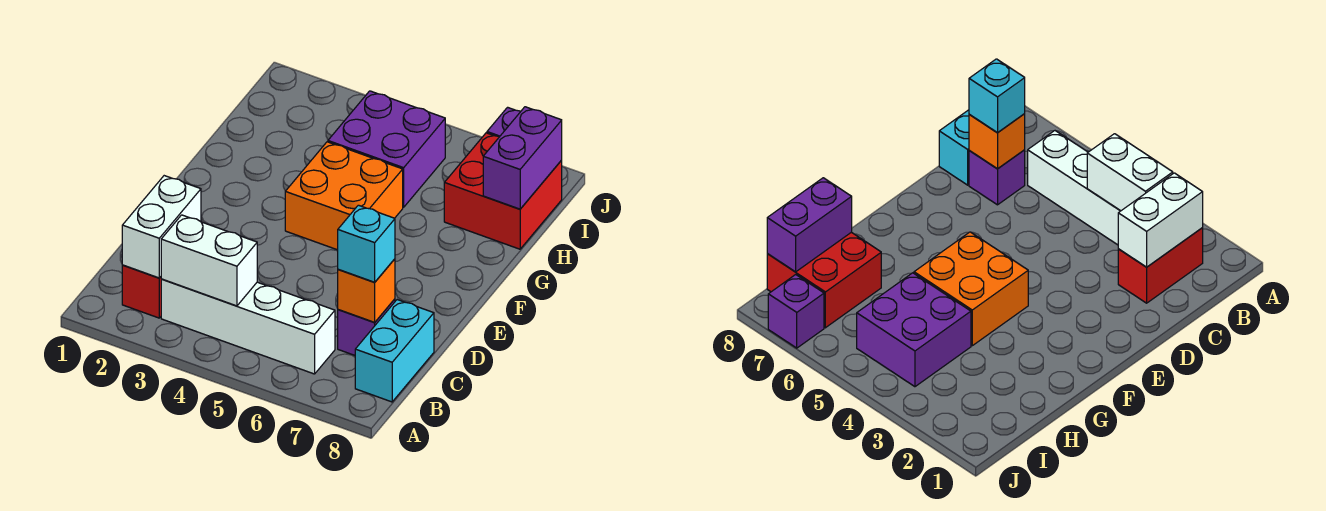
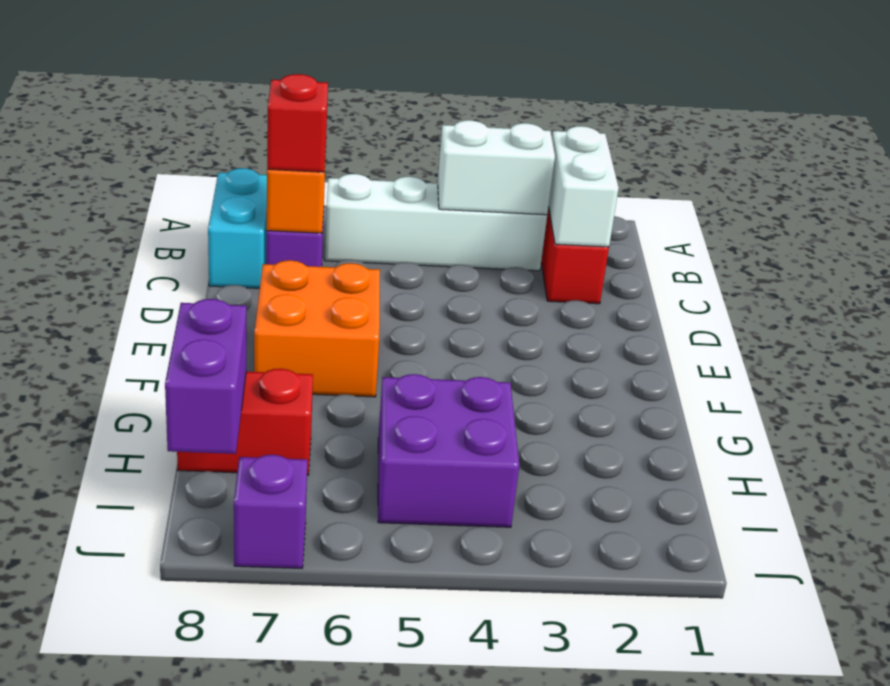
cyan 1x1 brick [338,205,395,282] -> red 1x1 brick [267,74,328,172]
orange 2x2 brick [285,142,403,250] -> orange 2x2 brick moved to [254,260,380,397]
red 2x2 brick [444,133,562,249] -> red 1x2 brick [177,369,313,475]

